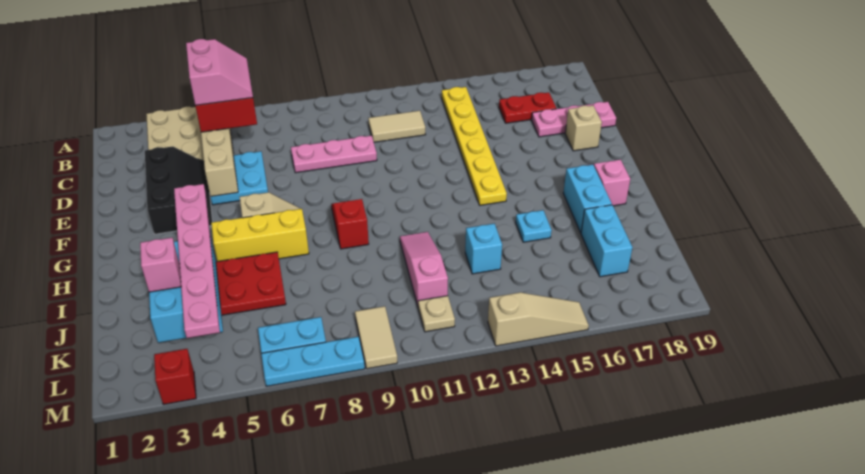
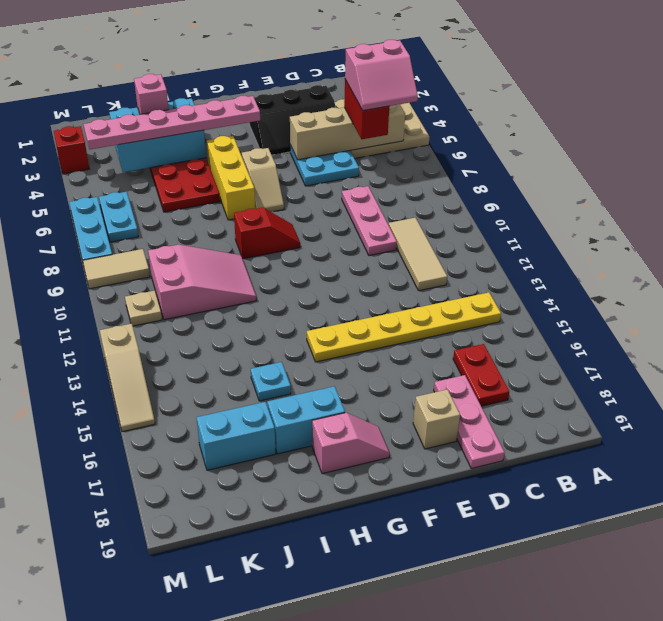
tan 1x2 tile [368,111,426,142] -> tan 1x3 tile [389,218,447,291]
pink 1x3 slope [400,232,448,306] -> pink 2x3 slope [148,245,256,320]
cyan 1x1 brick [465,224,502,274] -> none

